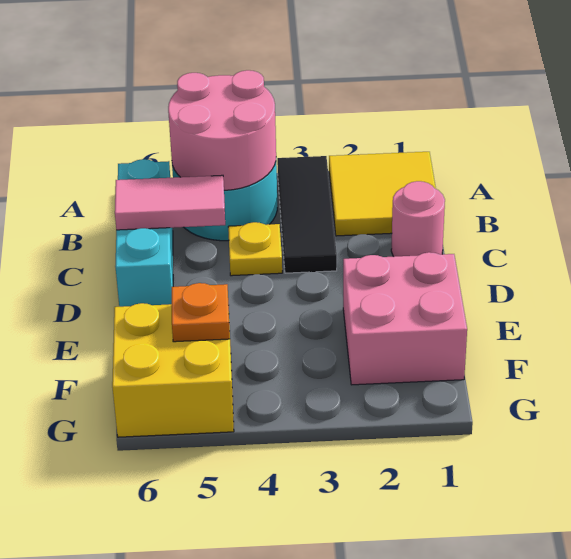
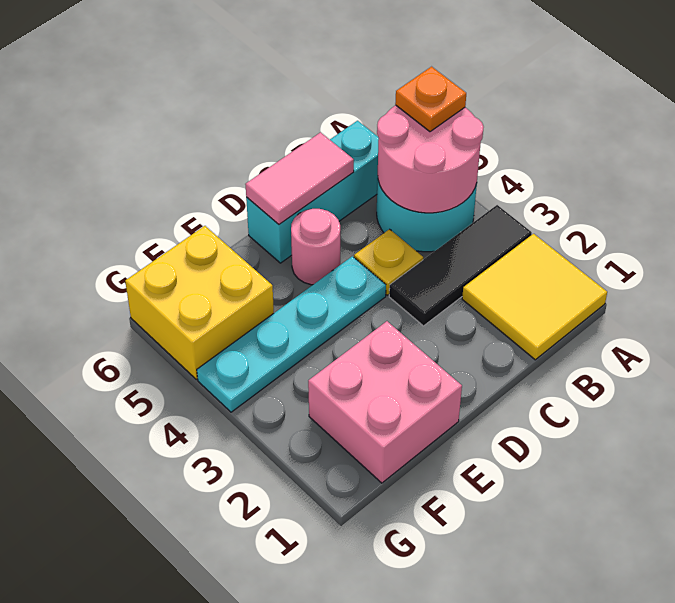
pink 1x1 round brick [391,181,445,257] -> pink 1x1 round brick moved to [291,209,340,285]
pink 1x2 tile [115,175,225,230] -> pink 1x2 tile turned to [245,132,354,224]
none -> cyan 1x4 plate [197,256,386,412]
orange 1x1 plate [172,283,230,342] -> orange 1x1 plate moved to [395,67,466,132]

